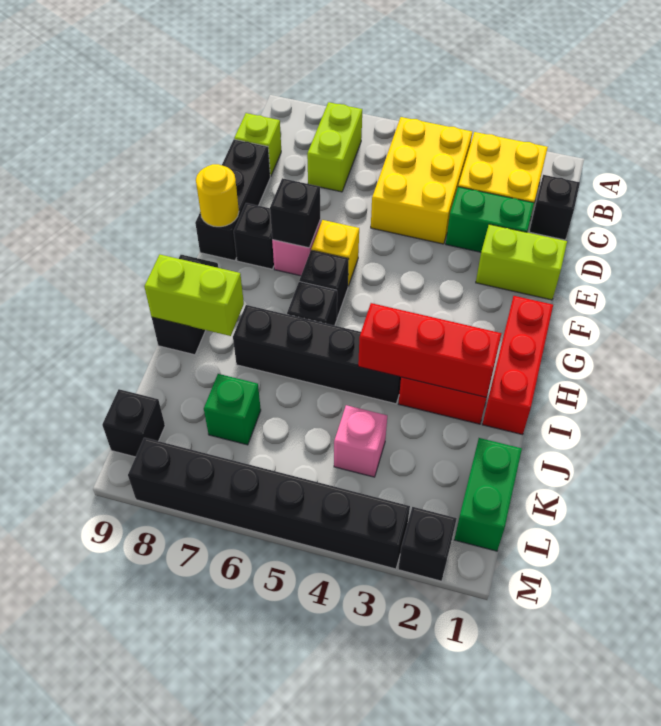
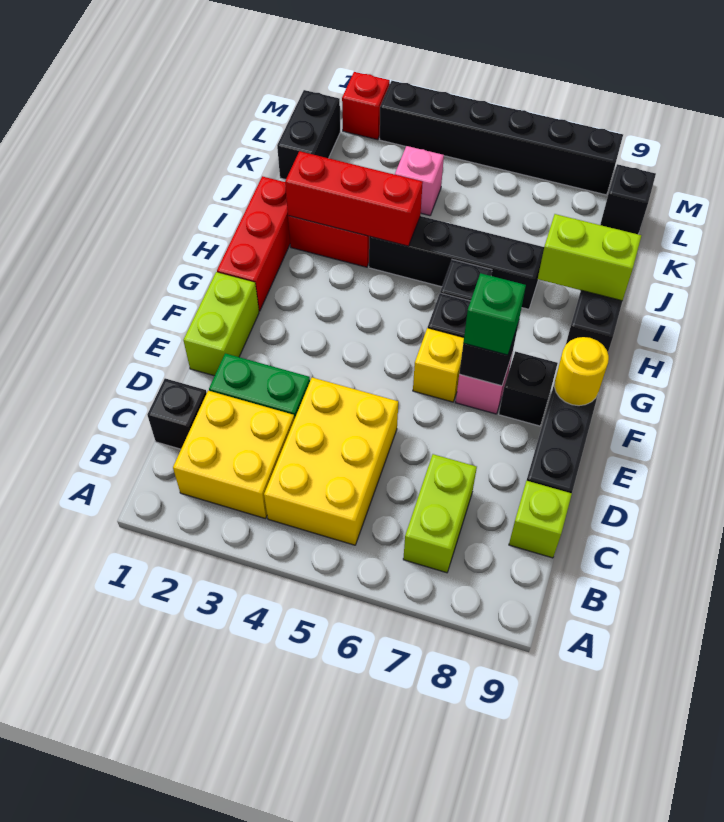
lime 1x2 brick [476,224,567,300] -> lime 1x2 brick turned to [183,272,259,376]
green 1x2 brick [454,438,522,551] -> black 1x2 brick [277,90,340,180]
green 1x1 brick [204,374,261,445] -> green 1x1 brick moved to [463,273,526,355]
black 1x1 brick [398,507,457,581] -> red 1x1 brick [342,72,390,140]

